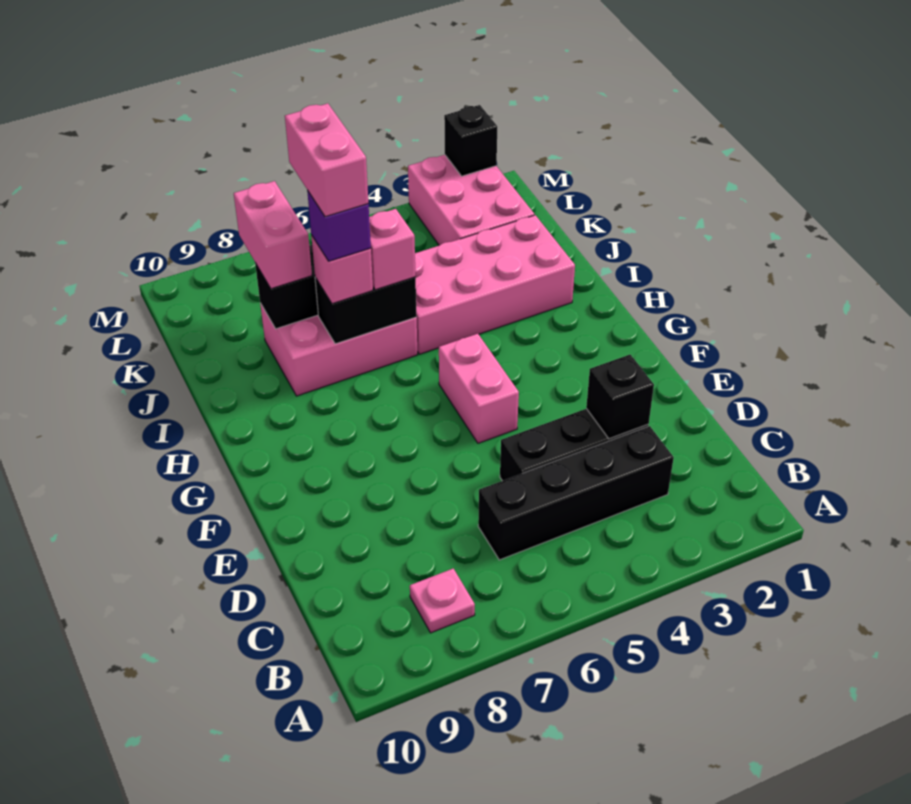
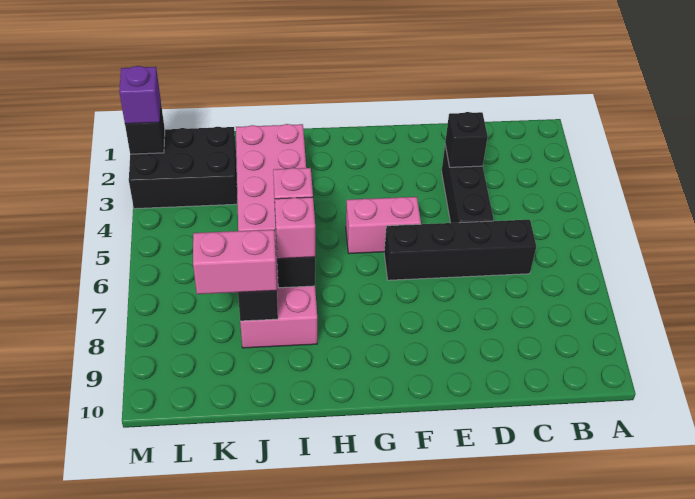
pink 1x1 plate [410,569,475,633] -> none
black 1x4 brick [478,426,674,560] -> black 1x4 brick turned to [384,220,536,280]
purple 1x1 brick [307,190,371,261] -> purple 1x1 brick moved to [119,66,161,124]
pink 1x2 brick [285,103,368,217] -> none
pink 2x3 brick [408,155,534,245] -> black 2x3 brick [129,127,237,209]

